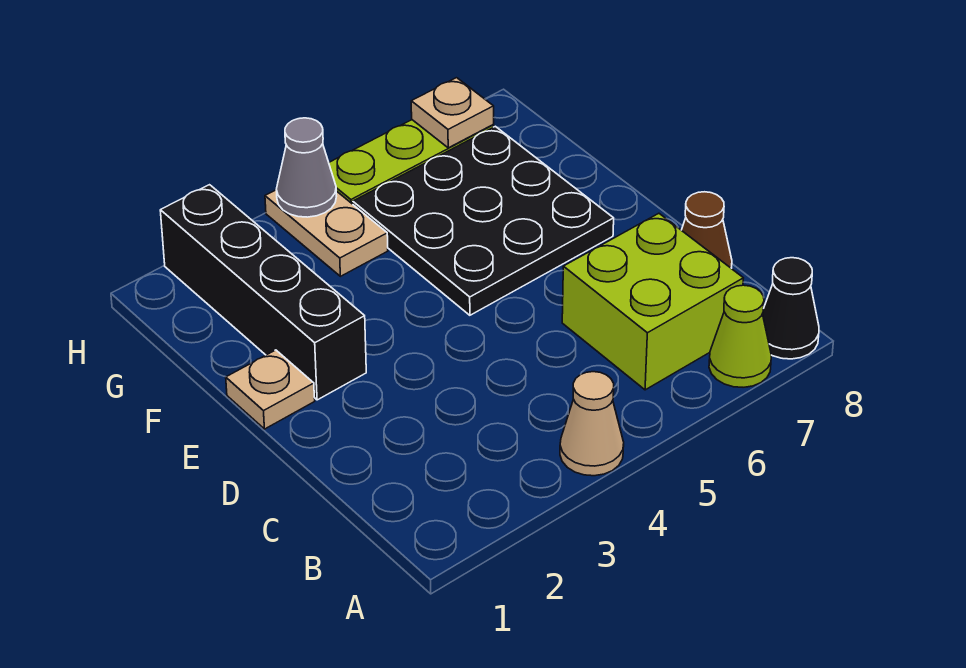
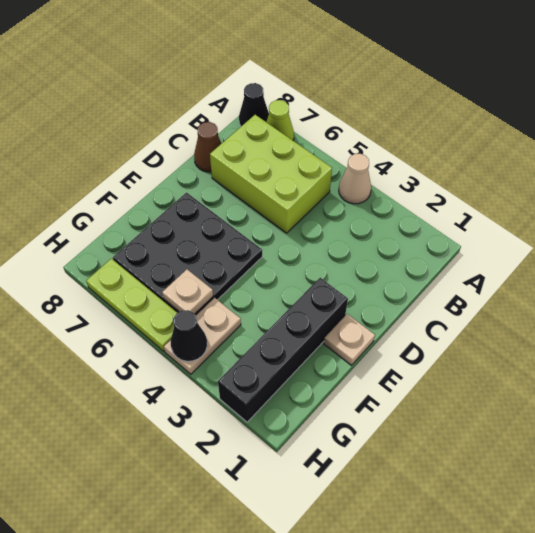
lime 2x2 brick [562,213,743,390] -> lime 2x3 brick [210,115,332,233]
grey 1x1 cone [276,118,337,217] -> black 1x1 cone [171,310,207,361]
tan 1x1 plate [411,78,494,148] -> tan 1x1 plate moved to [162,269,213,314]

